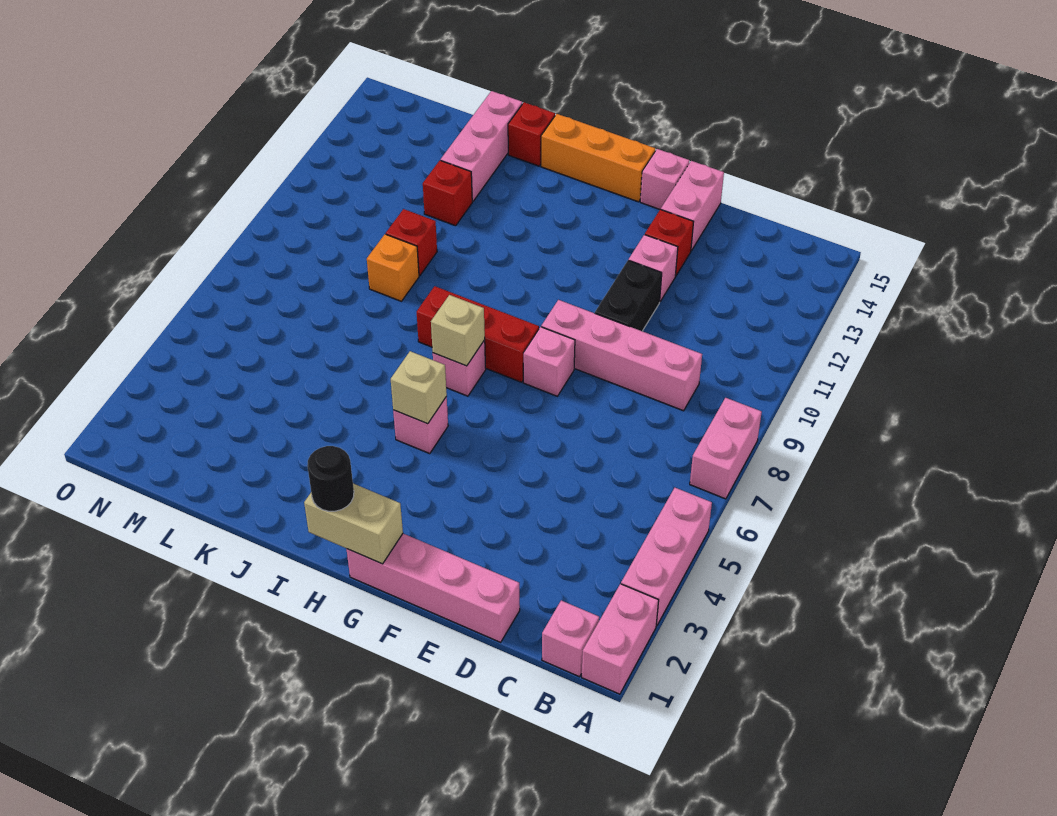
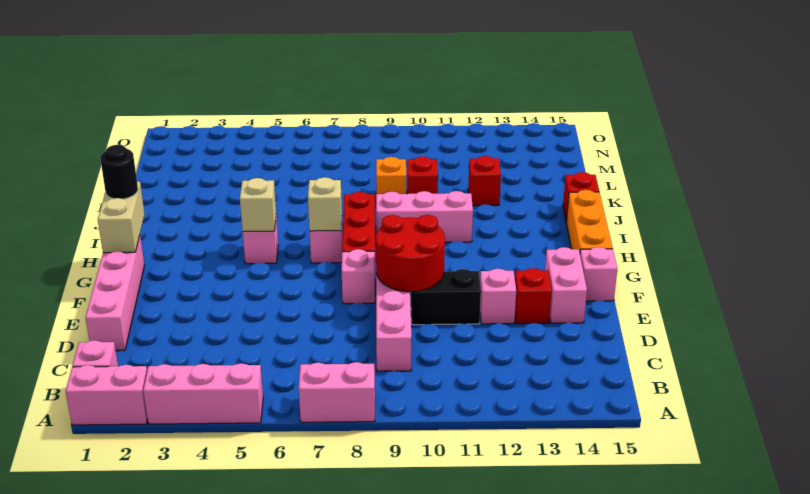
none -> red 2x2 round brick [376,215,445,292]
pink 1x2 brick [661,161,724,251] -> pink 1x2 brick turned to [545,247,587,323]
pink 1x3 brick [441,91,522,201] -> pink 1x3 brick moved to [376,191,473,242]

